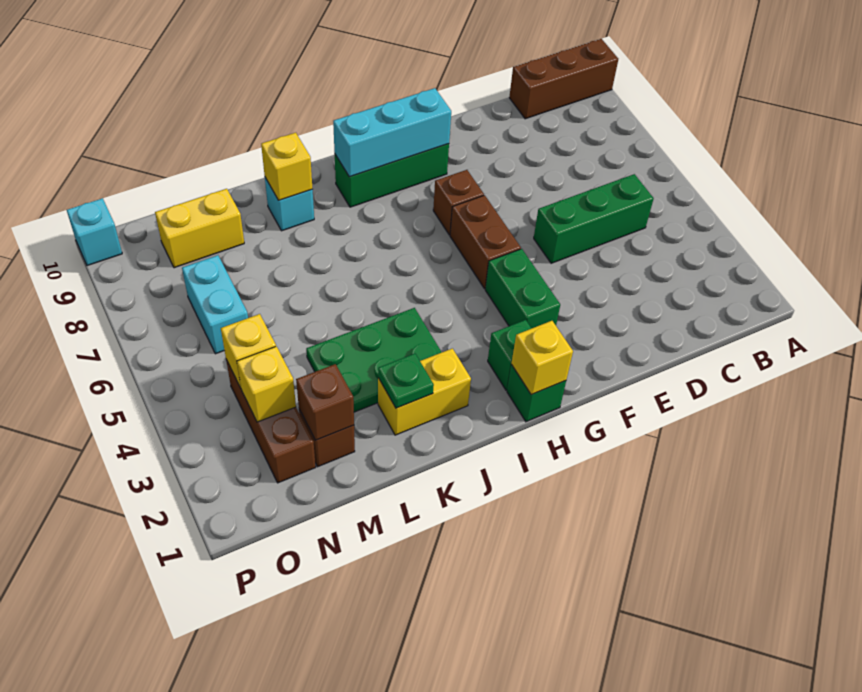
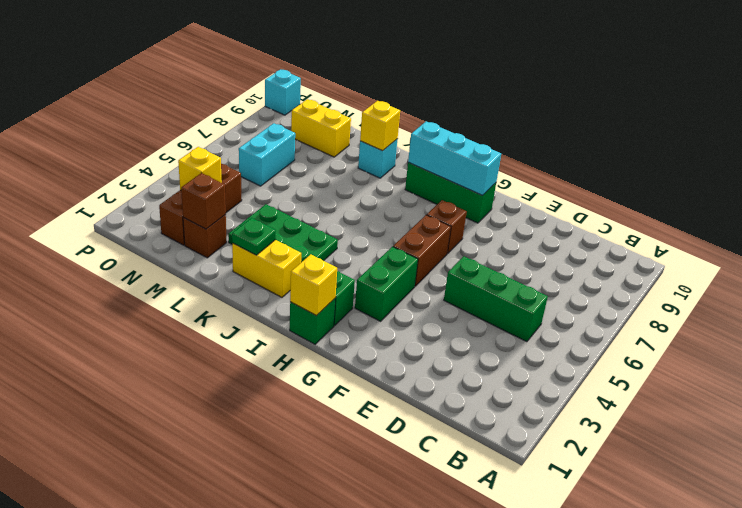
brown 1x3 brick [509,39,618,119] -> none
yellow 1x1 brick [221,314,276,388] -> none

